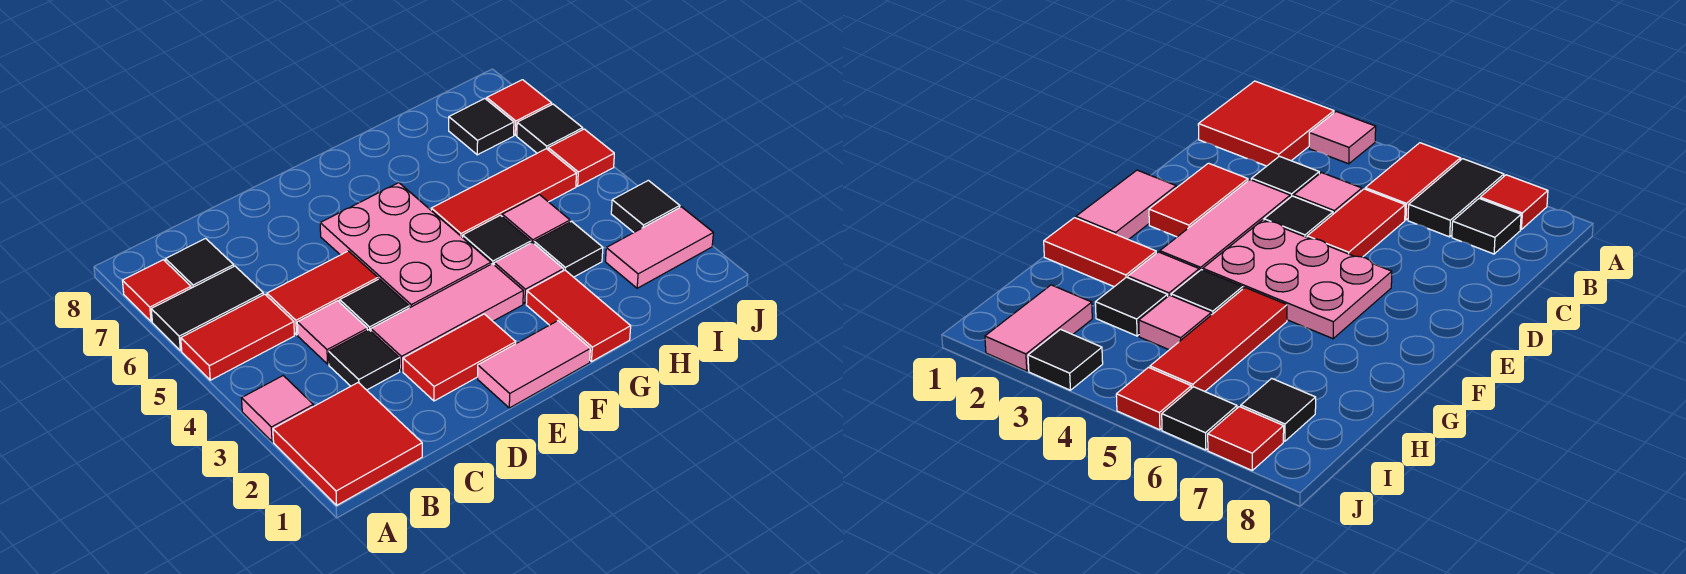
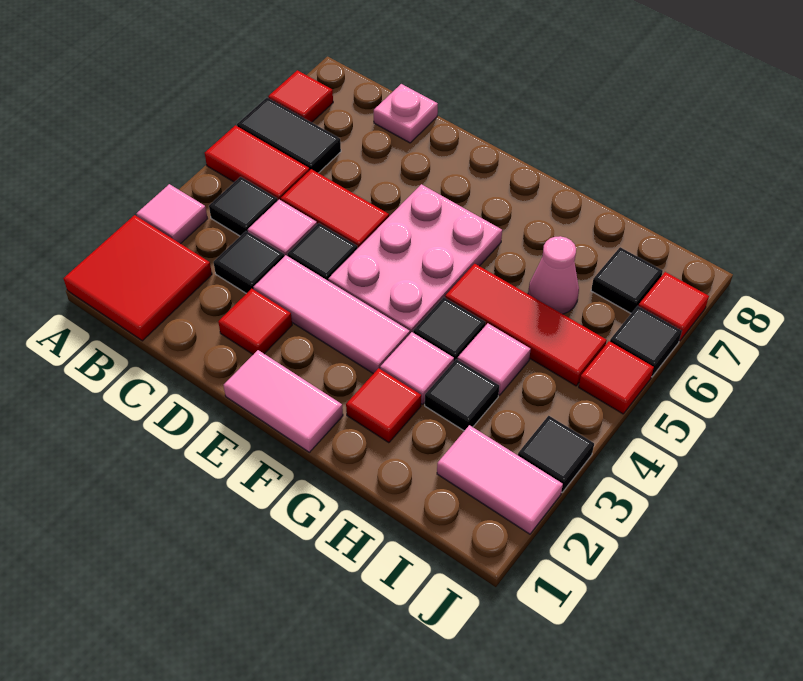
black 1x1 tile [165,238,234,288] -> black 1x1 tile moved to [209,177,277,236]
none -> pink 1x1 plate [374,84,438,143]
red 1x2 tile [403,314,516,401] -> red 1x1 tile [218,289,292,354]
red 1x2 tile [526,270,631,362] -> red 1x1 tile [346,368,421,443]
none -> pink 1x1 cone [528,236,579,314]

